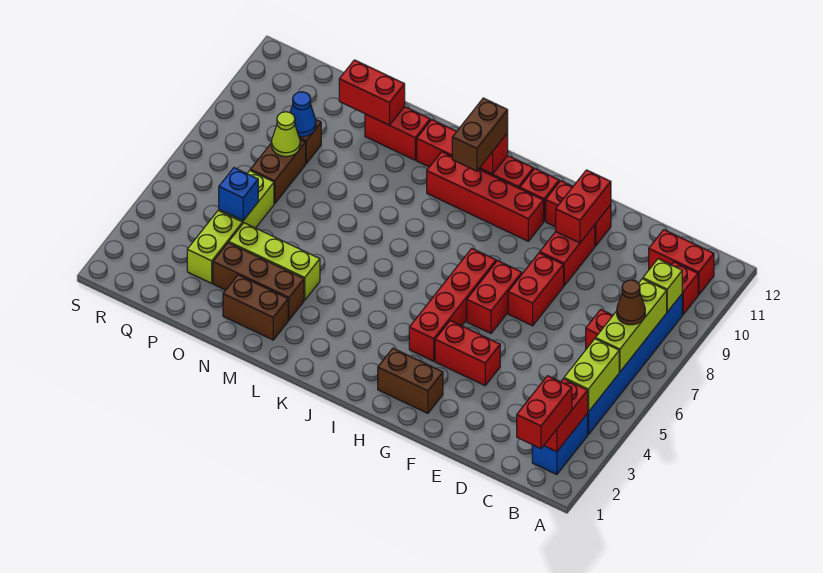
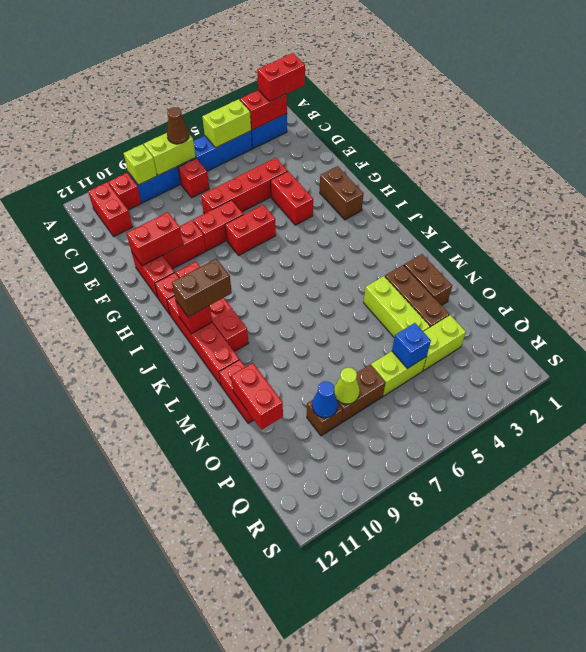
lime 1x3 brick [596,279,667,372] -> lime 1x2 brick [144,133,196,175]
red 1x4 brick [409,248,496,361] -> red 1x4 brick moved to [201,158,288,214]

